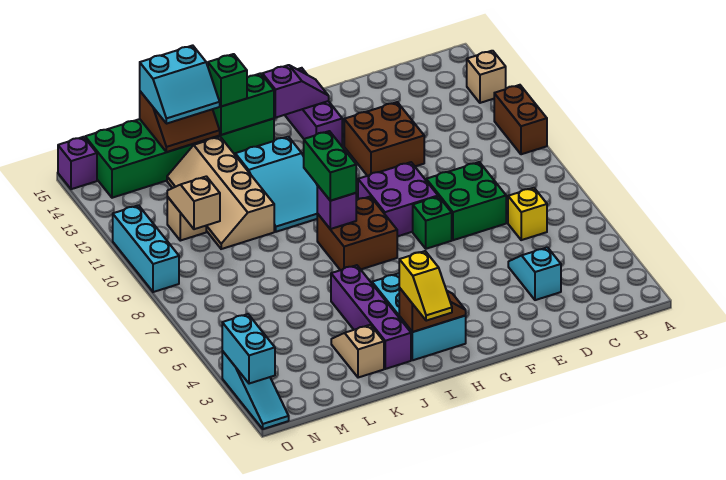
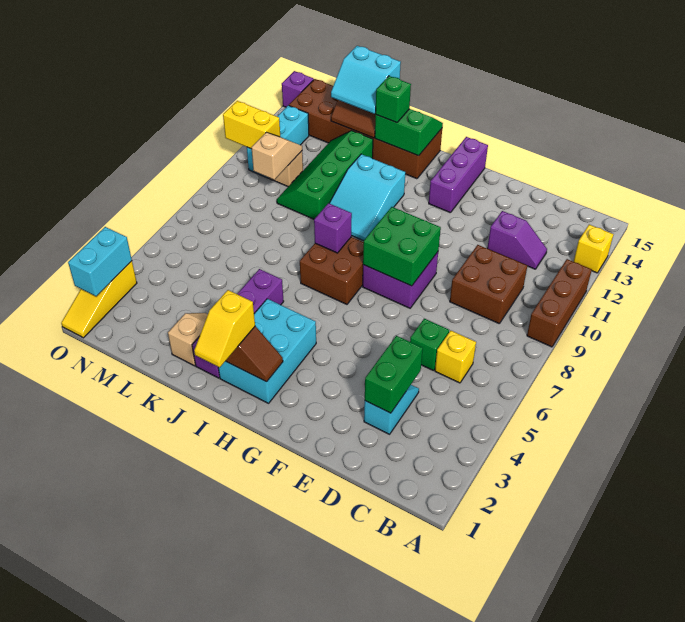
brown 1x2 brick [494,85,547,154] -> brown 1x3 brick [527,259,592,347]
tan 1x1 brick [467,51,506,103] -> yellow 1x1 brick [574,225,613,273]
green 2x2 brick [426,162,506,240] -> green 2x2 brick moved to [363,207,441,286]
brown 2x2 brick [344,102,424,176] -> brown 2x2 brick moved to [450,245,527,324]
green 1x1 brick [413,196,452,249] -> green 1x1 brick moved to [410,319,449,371]
purple 1x2 slope [262,65,329,118] -> purple 1x2 slope moved to [487,211,547,269]
green 1x2 brick [304,131,356,201] -> green 1x2 brick moved to [365,336,423,413]
green 2x6 brick [85,119,274,198] -> brown 2x6 brick [289,79,442,179]
tan 2x4 slope [167,137,274,249] -> green 2x4 slope [277,131,373,219]
none -> yellow 1x2 brick [223,101,280,149]
cyan 1x3 slope [222,351,289,429] -> yellow 1x3 slope [61,261,137,338]
cyan 1x3 brick [113,205,179,292] -> cyan 1x3 brick moved to [247,105,309,178]

